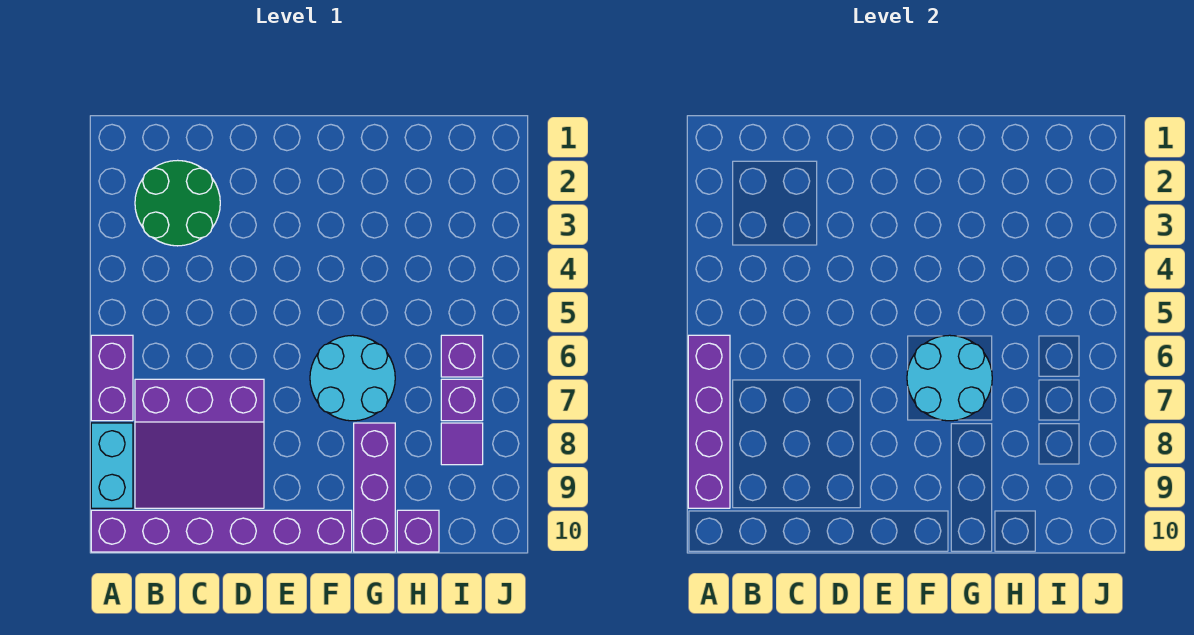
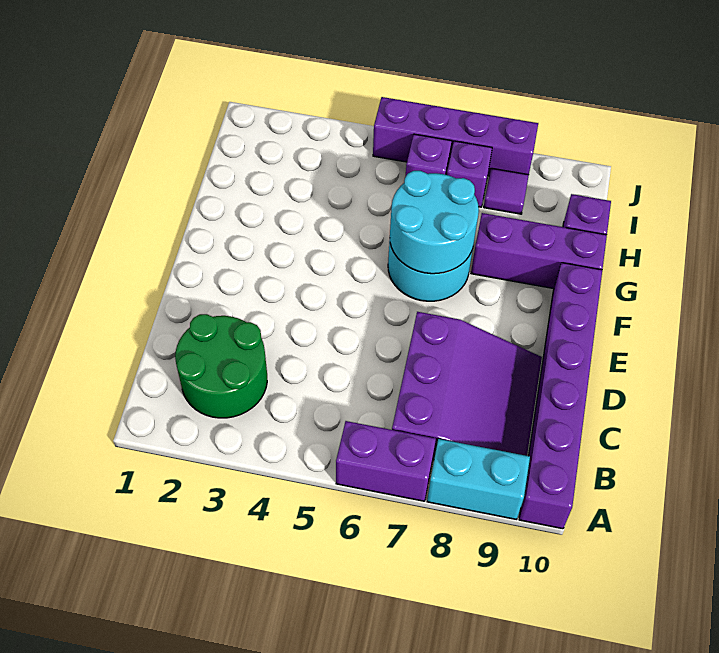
purple 1x4 brick [688,335,730,508] -> purple 1x4 brick moved to [373,97,538,176]

